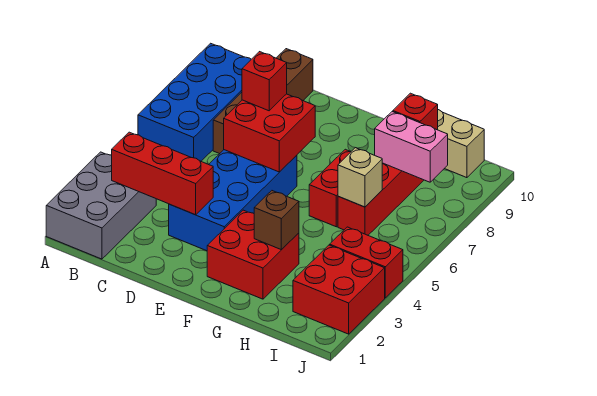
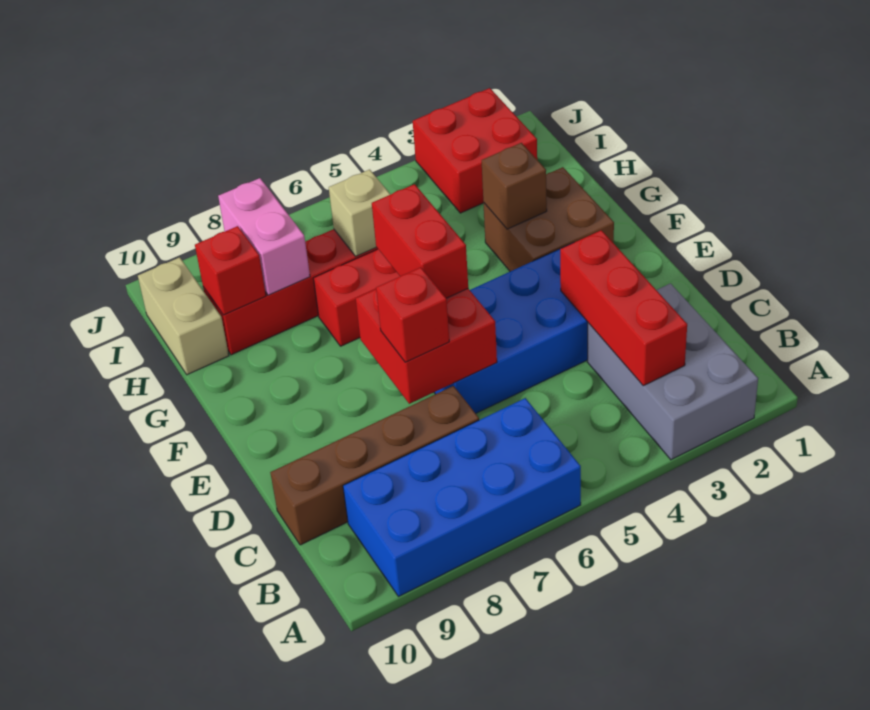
grey 2x3 brick [46,152,156,259] -> grey 2x3 brick turned to [587,284,758,460]
red 2x2 brick [207,210,299,299] -> brown 2x2 brick [484,167,614,271]
red 1x2 brick [330,227,403,298] -> red 1x2 brick moved to [372,184,468,298]

